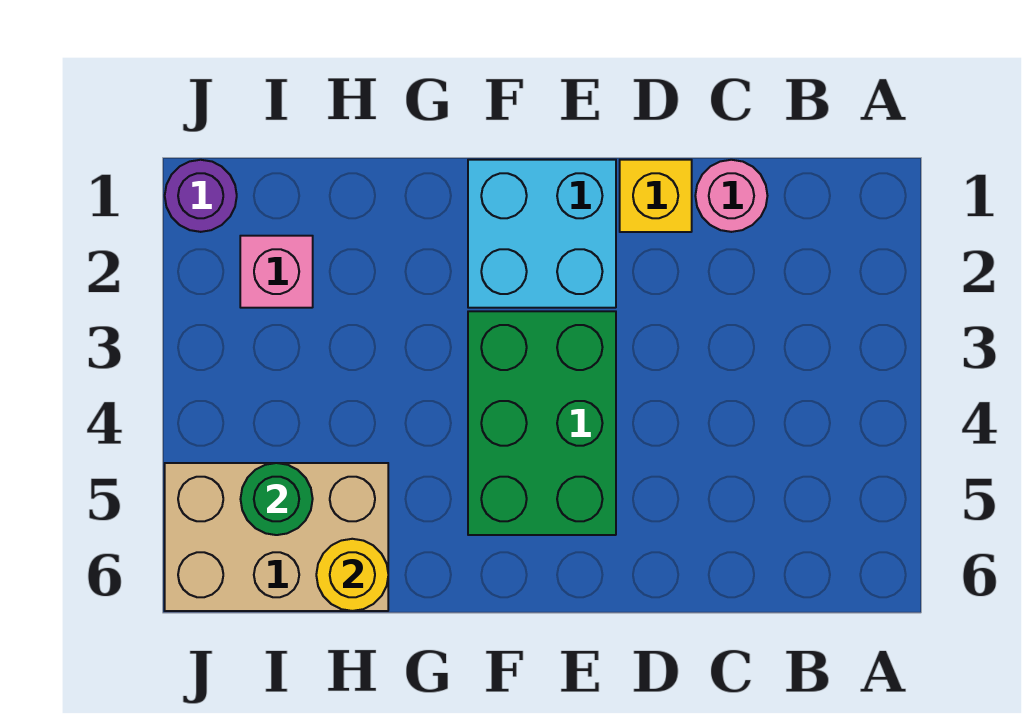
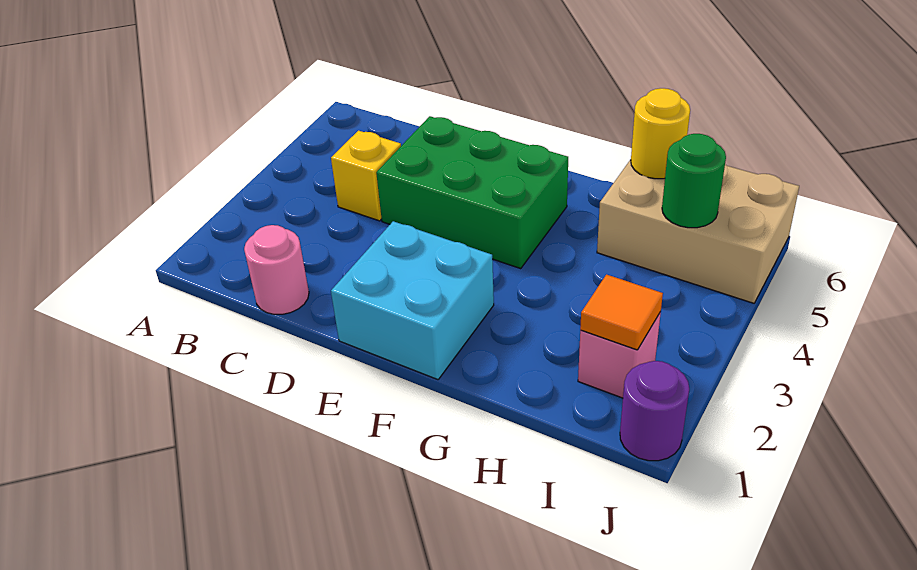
yellow 1x1 brick [620,160,692,232] -> yellow 1x1 brick moved to [331,131,401,221]
green 2x3 brick [468,311,616,535] -> green 2x3 brick turned to [376,116,568,268]
none -> orange 1x1 tile [580,275,663,350]

